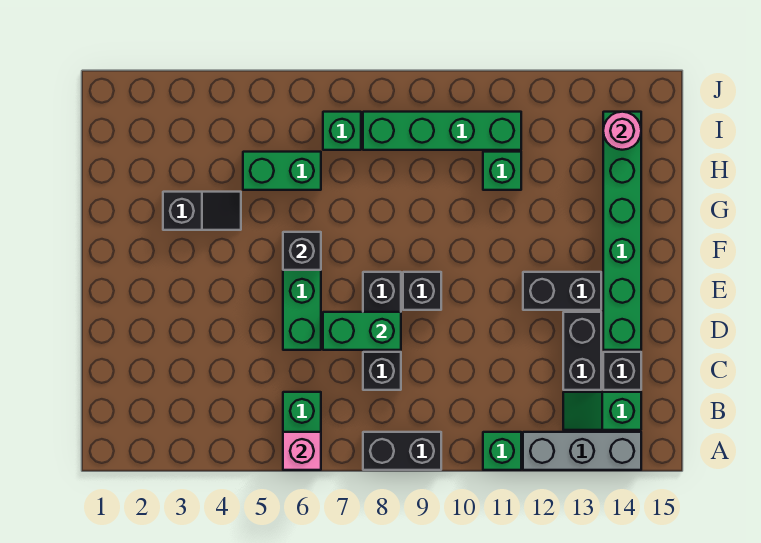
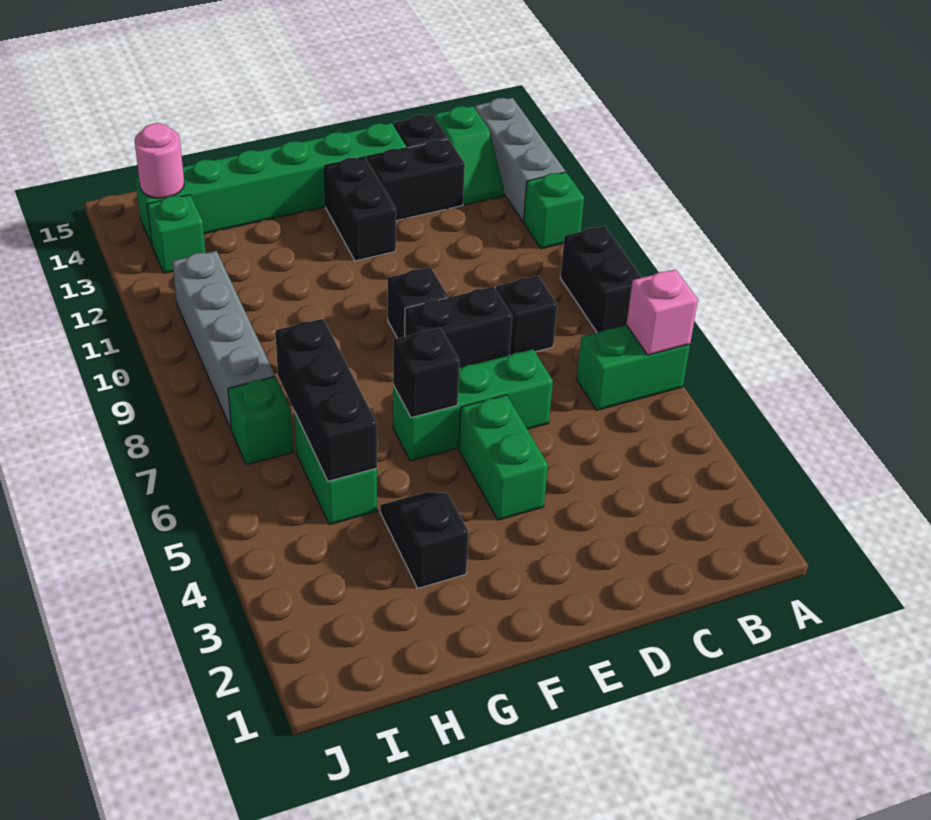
green 1x2 brick [323,312,401,350] -> green 1x2 brick moved to [459,395,548,520]
none -> black 1x3 brick [275,319,377,481]
green 1x1 brick [483,152,521,190] -> green 1x1 brick moved to [147,195,206,273]
green 1x4 brick [363,112,521,150] -> grey 1x4 brick [172,251,275,430]

